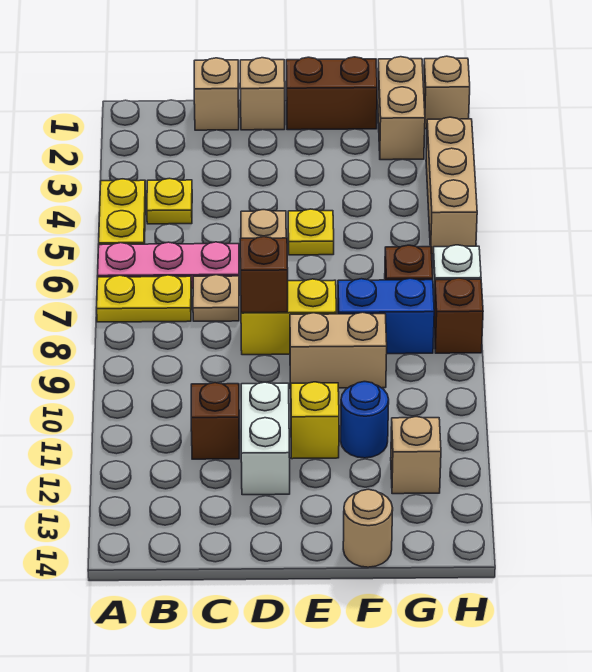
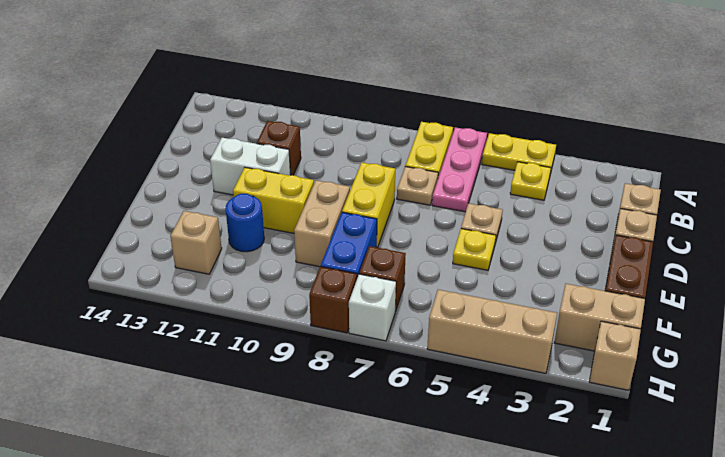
brown 1x1 brick [240,237,288,313] -> none
yellow 1x1 brick [291,382,339,459] -> yellow 1x2 brick [233,167,314,233]
tan 1x1 round brick [343,489,393,567] -> none

